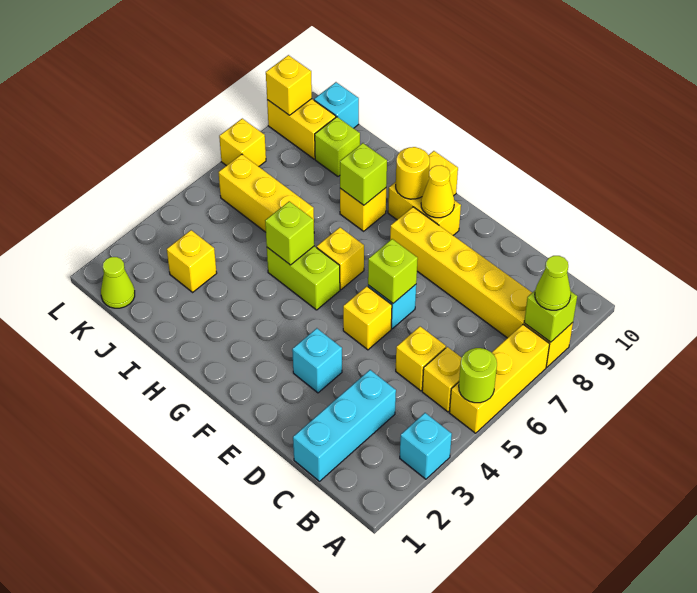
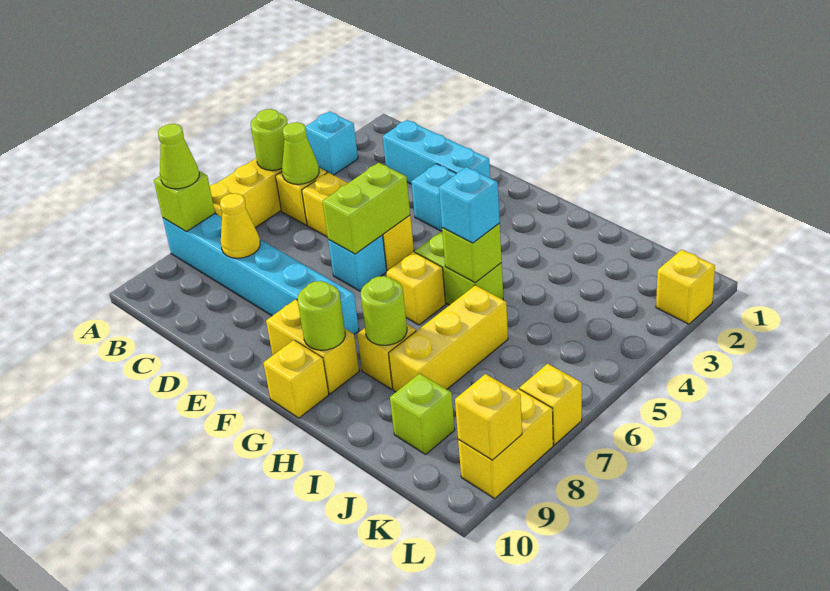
yellow 1x6 brick [390,207,573,367] -> cyan 1x6 brick [163,214,359,334]
cyan 1x3 brick [293,370,396,481] -> cyan 1x3 brick turned to [383,120,490,184]
lime 1x1 brick [368,239,418,303] -> lime 1x2 brick [323,163,410,254]
yellow 1x1 cone [421,165,454,218] -> yellow 1x1 cone moved to [220,193,260,258]
yellow 1x1 round brick [396,147,430,199] -> lime 1x1 round brick [298,281,345,350]
lime 1x1 brick [340,143,387,205] -> lime 1x1 round brick [361,276,407,345]
yellow 1x3 brick [218,154,314,232] -> yellow 1x3 brick turned to [389,285,508,392]
yellow 1x1 brick [167,230,217,292] -> yellow 1x1 brick moved to [656,250,715,324]
lime 1x1 cone [101,257,135,308] -> lime 1x1 cone moved to [282,122,319,184]
yellow 1x2 brick [267,99,336,159] -> yellow 1x2 brick turned to [458,389,553,499]
cyan 1x1 brick [314,82,359,128] -> cyan 1x1 brick moved to [439,167,500,243]

